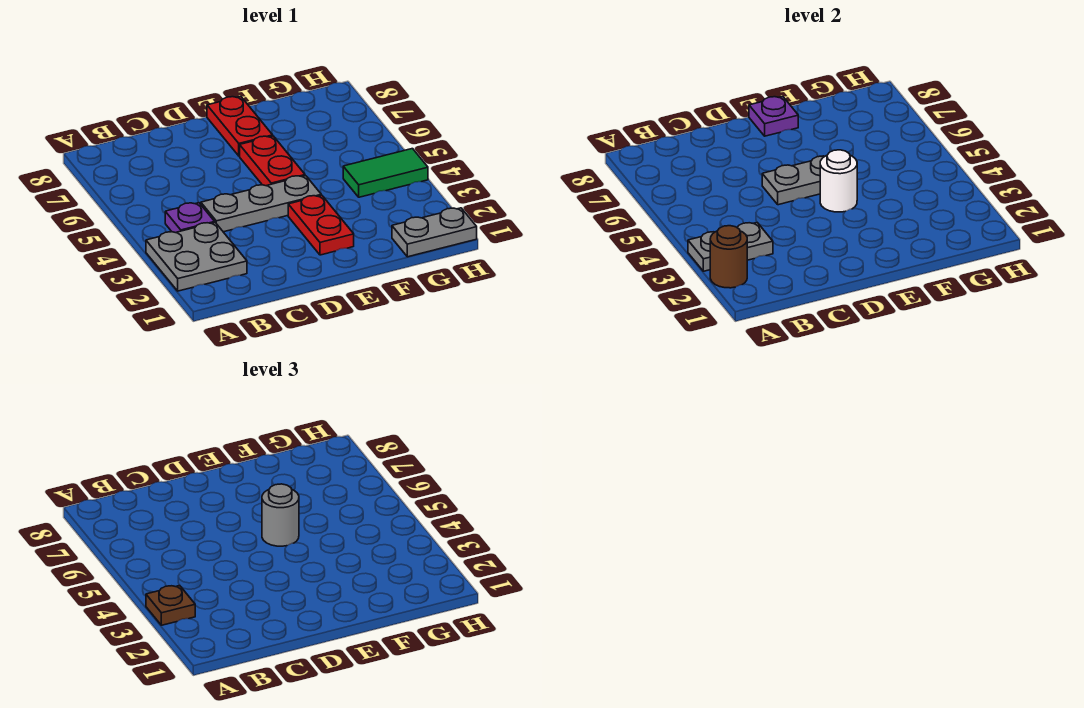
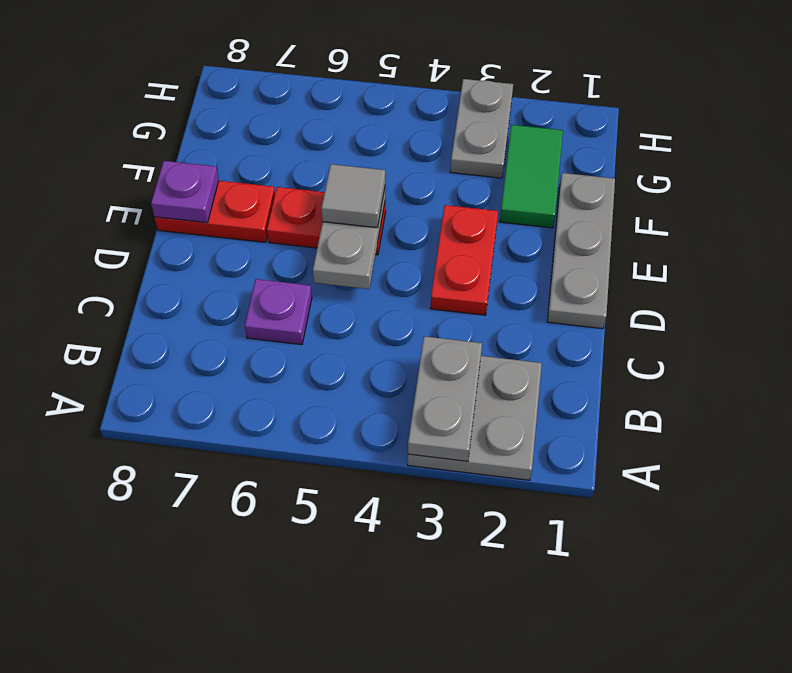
brown 1x1 round brick [710,226,747,288] -> none
brown 1x1 plate [146,586,195,625] -> none
purple 1x1 plate [165,203,215,233] -> purple 1x1 plate moved to [245,279,312,345]
grey 1x3 plate [201,176,321,232] -> grey 1x3 plate moved to [547,173,615,329]
red 1x2 plate [288,195,354,255] -> red 1x2 plate turned to [430,205,498,315]
white 1x1 round brick [820,150,857,212] -> none
grey 1x1 round brick [262,484,299,546] -> grey 1x1 tile [321,164,385,228]
grey 1x2 plate [392,208,477,257] -> grey 1x2 plate moved to [450,79,513,178]
green 1x2 tile [343,149,428,197] -> green 1x2 tile moved to [500,125,563,228]

